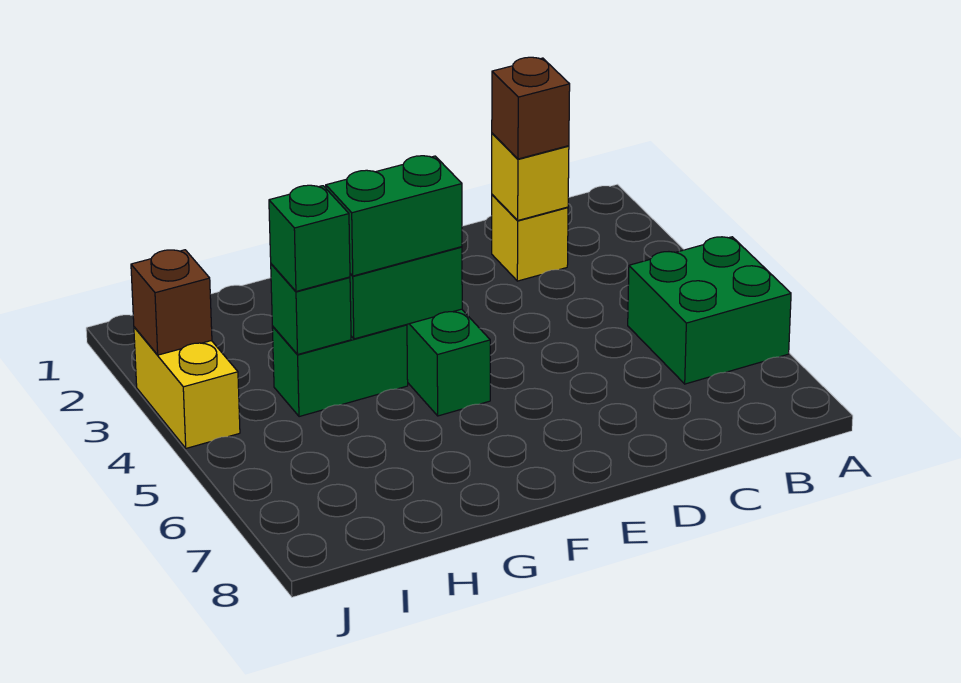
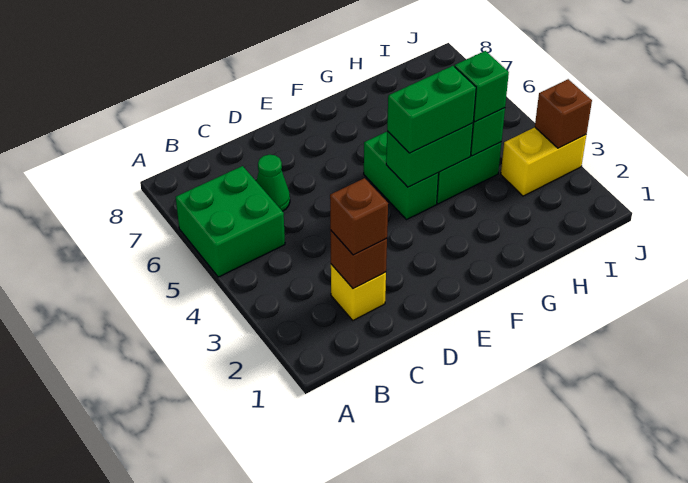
yellow 1x1 brick [492,133,569,220] -> brown 1x1 brick [330,230,387,289]
none -> green 1x1 cone [256,155,290,211]
yellow 1x2 brick [134,327,240,448] -> yellow 1x2 brick turned to [501,127,586,196]

